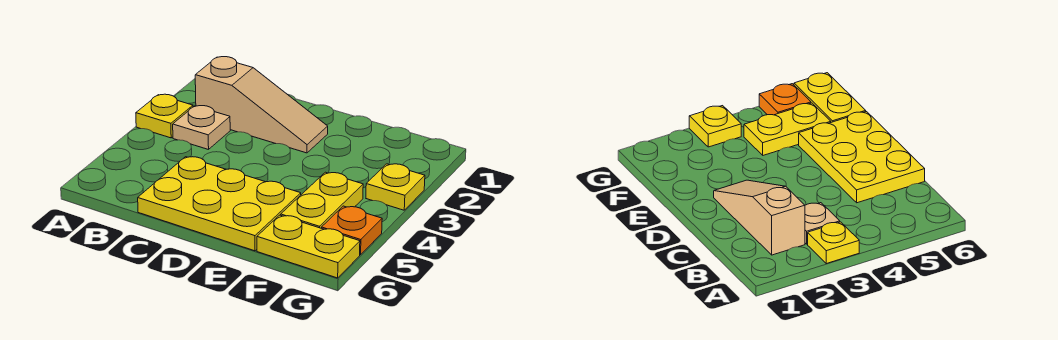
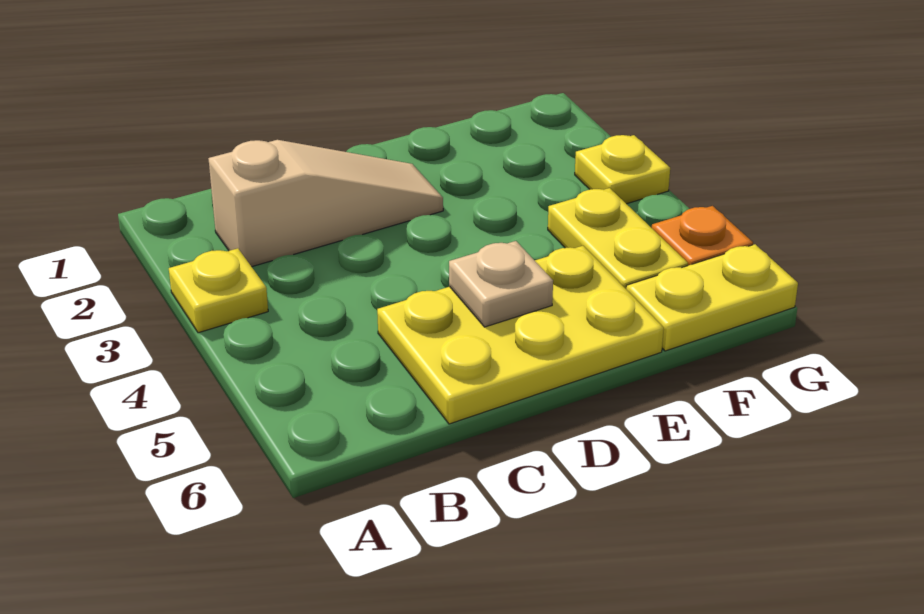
tan 1x1 plate [173,106,230,150] -> tan 1x1 plate moved to [449,241,553,327]

